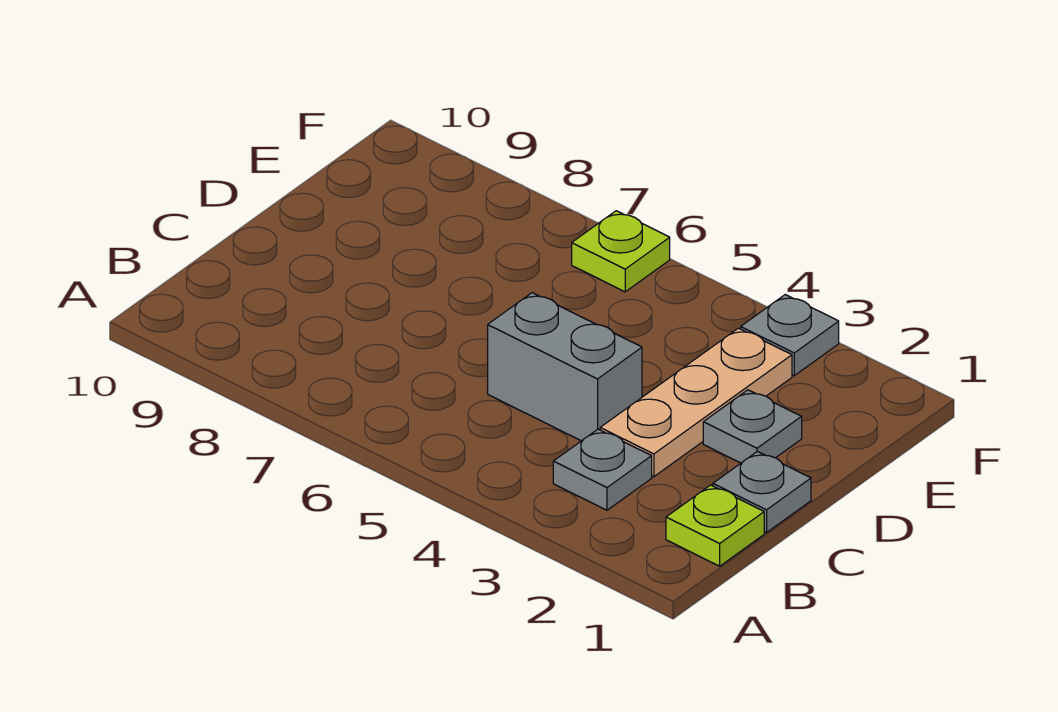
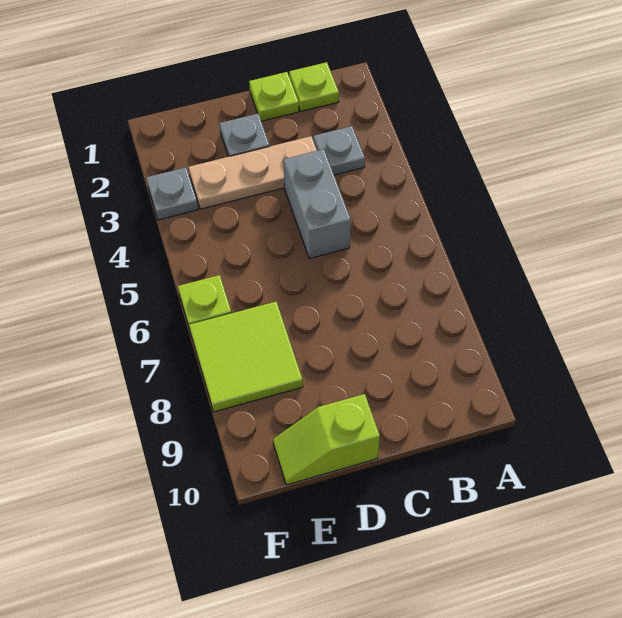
grey 1x1 plate [713,452,811,533] -> lime 1x1 plate [249,72,299,121]
none -> lime 1x2 slope [273,394,380,485]
none -> lime 2x2 tile [189,302,303,412]

